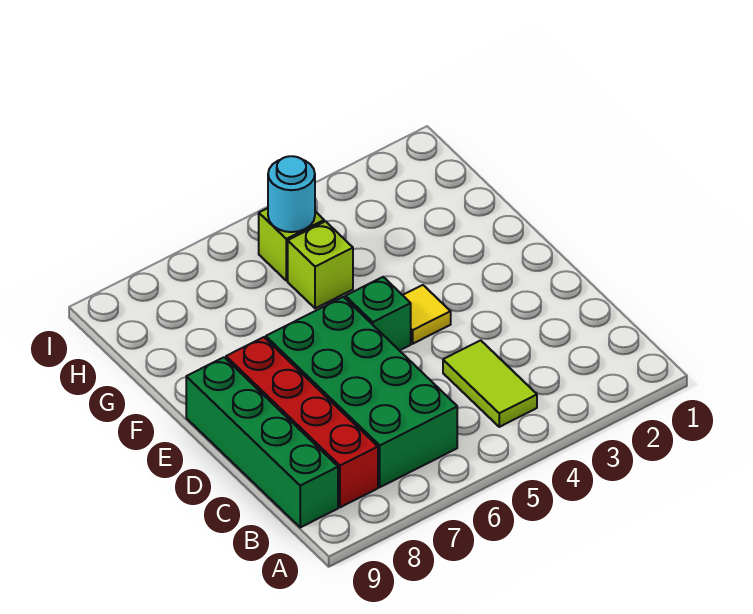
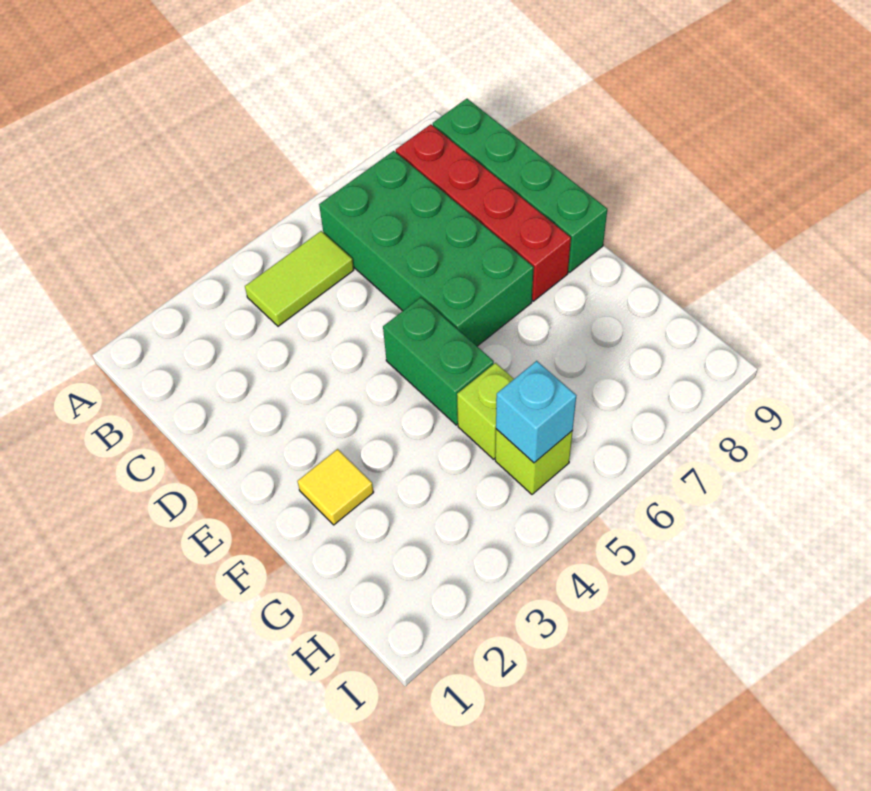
lime 1x2 tile [443,340,537,427] -> lime 1x2 tile turned to [245,231,354,326]
yellow 1x1 tile [403,285,451,344] -> yellow 1x1 tile moved to [297,449,374,525]
green 1x1 brick [345,277,411,351] -> green 1x2 brick [383,297,494,425]
cyan 1x1 round brick [268,156,315,232] -> cyan 1x1 brick [496,361,576,463]

